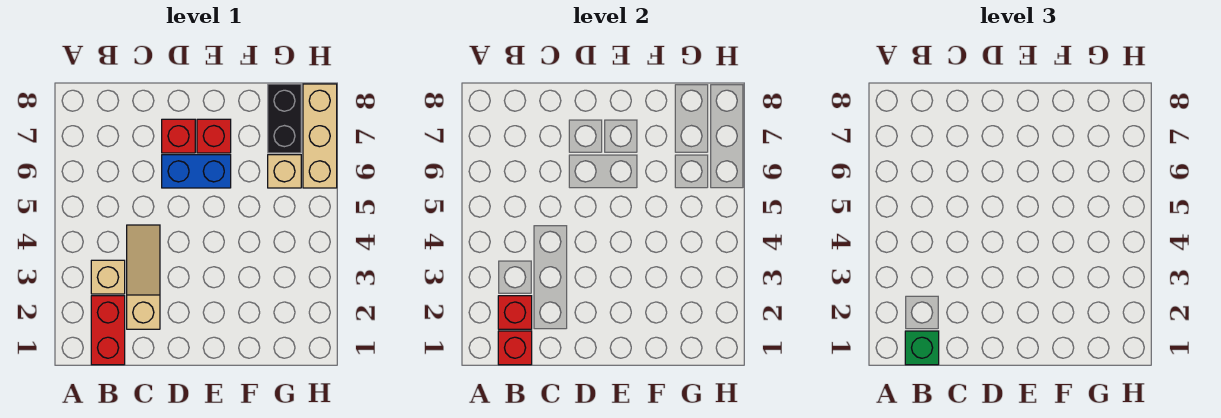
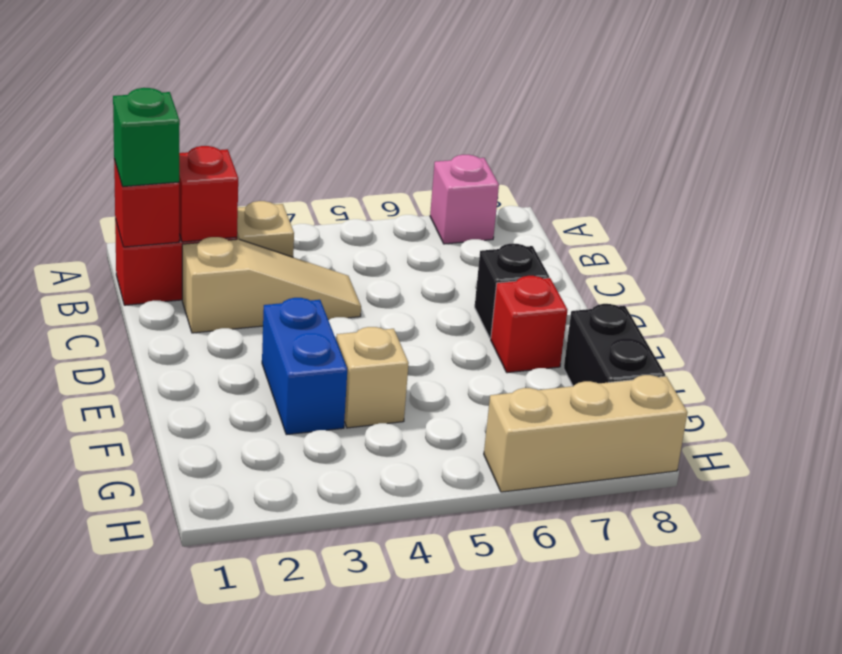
none -> pink 1x1 brick [430,155,499,244]
blue 1x2 brick [162,155,231,188] -> blue 1x2 brick moved to [262,298,347,435]
red 1x1 brick [162,119,195,153] -> black 1x1 brick [475,244,549,338]
tan 1x1 brick [268,155,301,188] -> tan 1x1 brick moved to [336,327,409,428]
black 1x2 brick [268,84,301,153] -> black 1x2 brick turned to [564,304,665,386]

